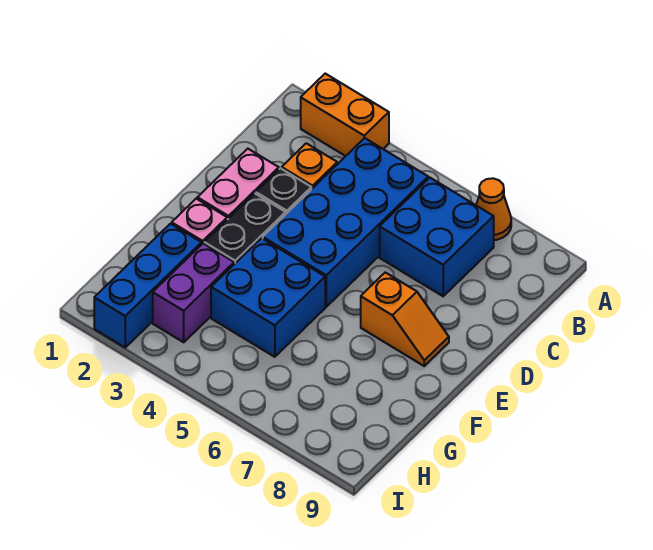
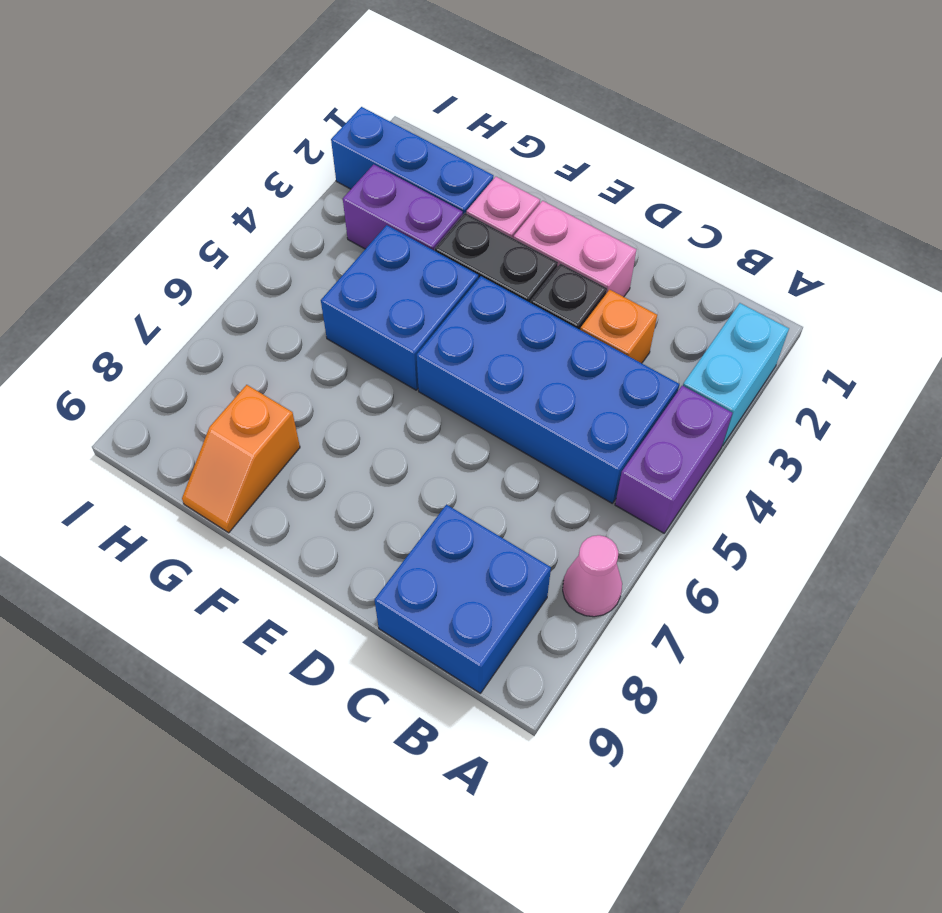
orange 1x2 brick [301,74,389,156] -> cyan 1x2 brick [683,303,789,446]
none -> purple 1x2 brick [615,386,732,533]
orange 1x1 cone [476,178,511,240] -> pink 1x1 cone [563,535,622,617]
blue 2x2 brick [380,178,494,296] -> blue 2x2 brick moved to [375,505,551,693]
orange 1x2 slope [361,272,449,366] -> orange 1x2 slope moved to [182,385,300,533]

